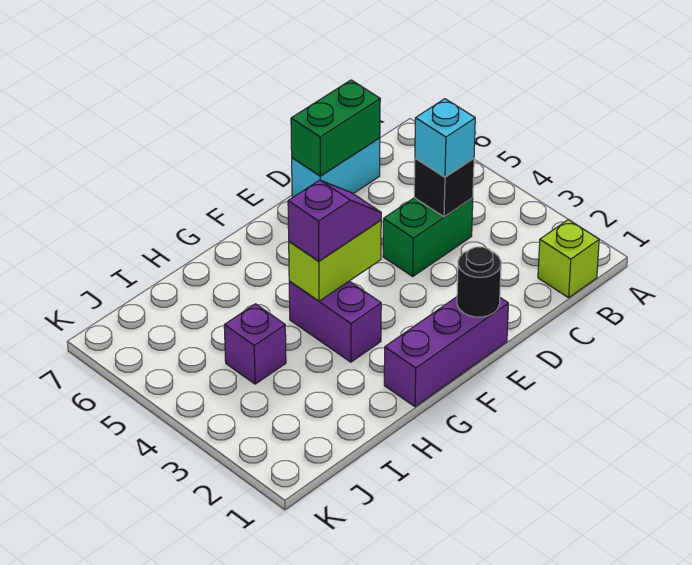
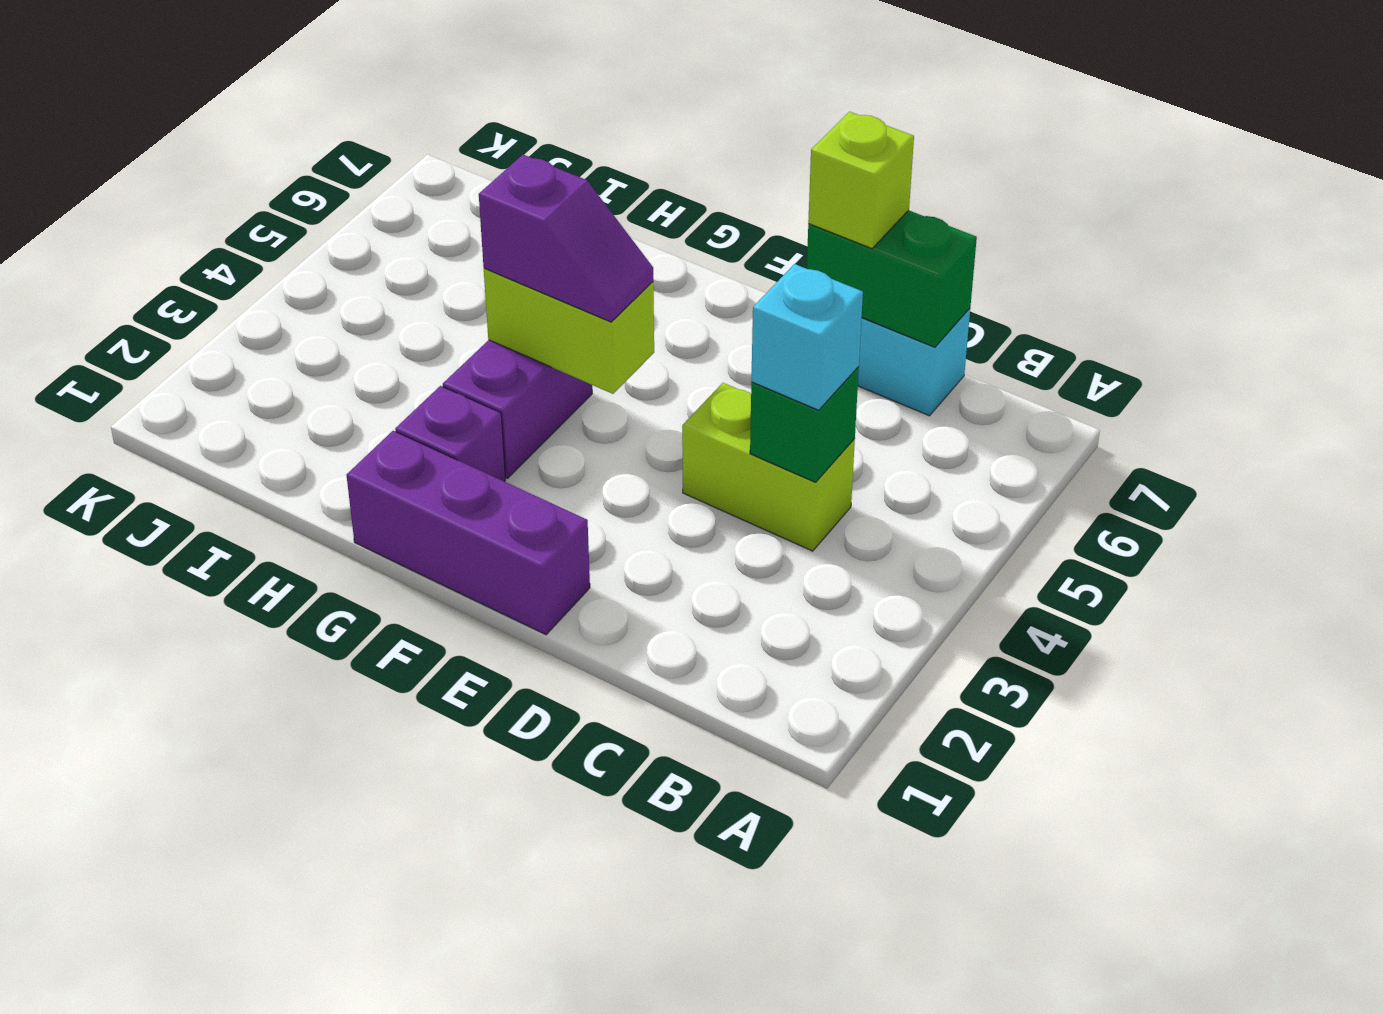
lime 1x1 brick [538,220,599,298] -> lime 1x1 brick moved to [808,112,914,248]
green 1x2 brick [383,198,473,276] -> lime 1x2 brick [682,383,855,551]
black 1x1 brick [414,158,474,217] -> green 1x1 brick [750,367,859,482]
black 1x1 round brick [457,247,501,317] -> none
purple 1x1 brick [224,304,286,384] -> purple 1x1 brick moved to [395,386,505,482]

